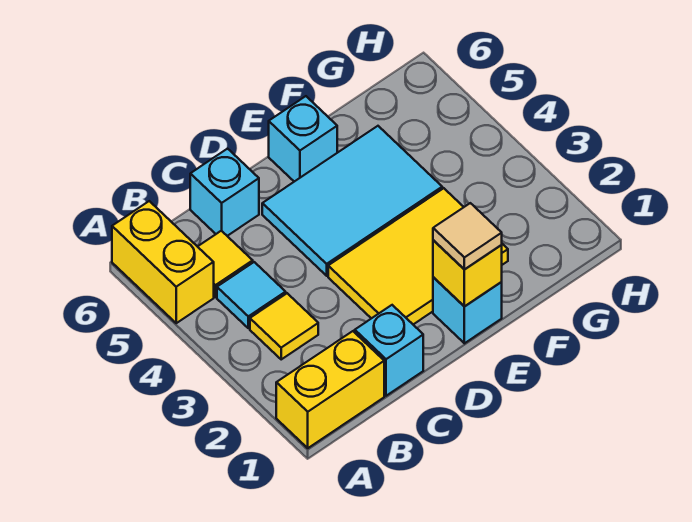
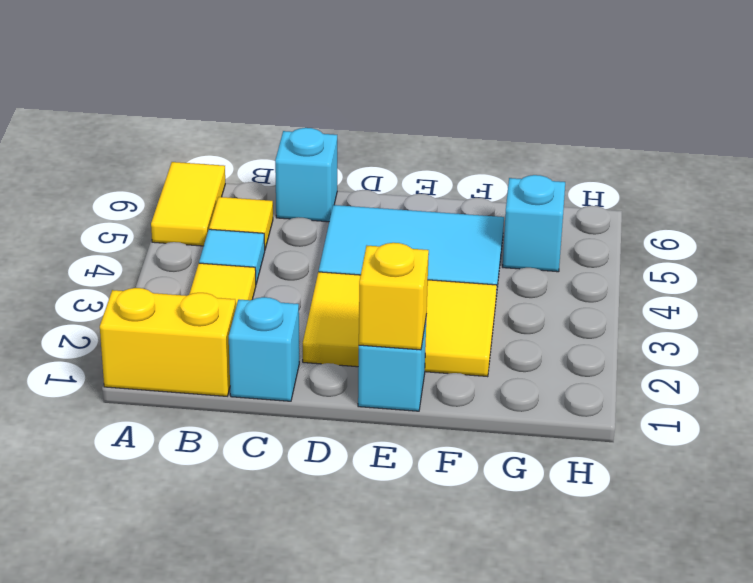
yellow 1x2 brick [112,201,214,323] -> yellow 1x2 tile [151,162,225,246]
tan 1x1 tile [433,203,502,270] -> none
cyan 1x1 brick [269,96,337,182] -> cyan 1x1 brick moved to [503,175,565,272]

